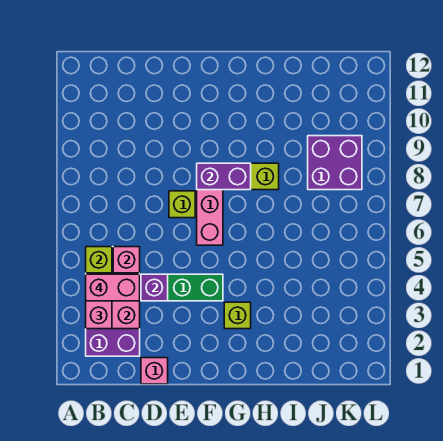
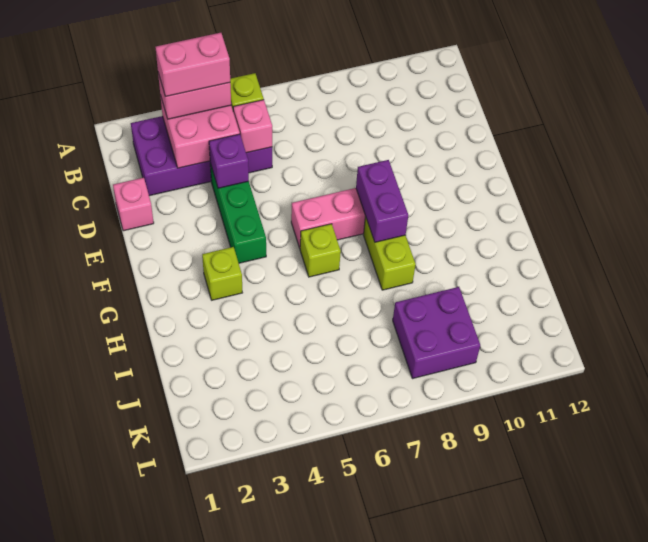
pink 1x2 brick [86,274,140,301] -> pink 1x2 brick turned to [156,33,230,97]
lime 1x1 brick [169,191,195,218] -> lime 1x1 brick moved to [300,224,341,277]

